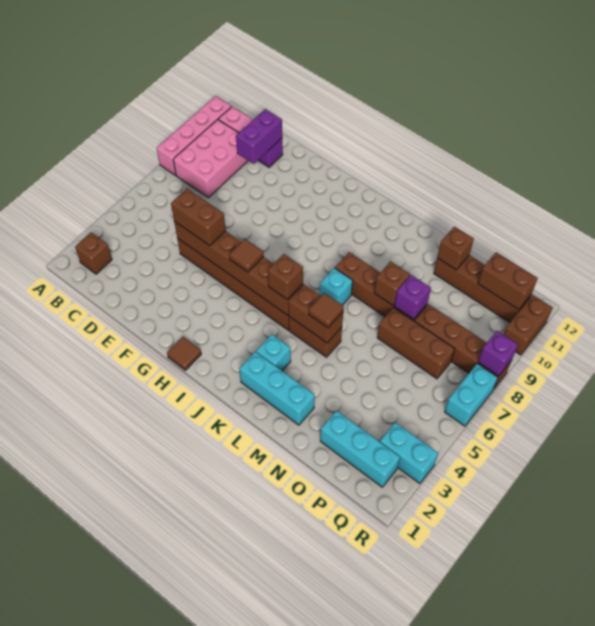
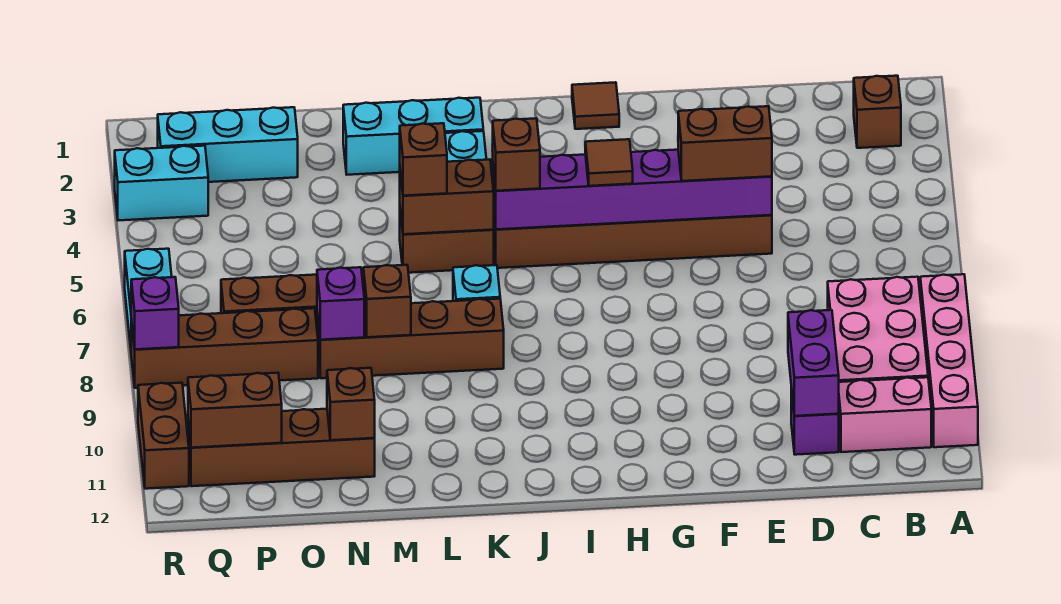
brown 1x6 brick [174,221,303,315] -> purple 1x6 brick [493,150,772,229]
brown 1x1 tile [309,293,344,328] -> brown 1x1 brick [400,123,447,196]

